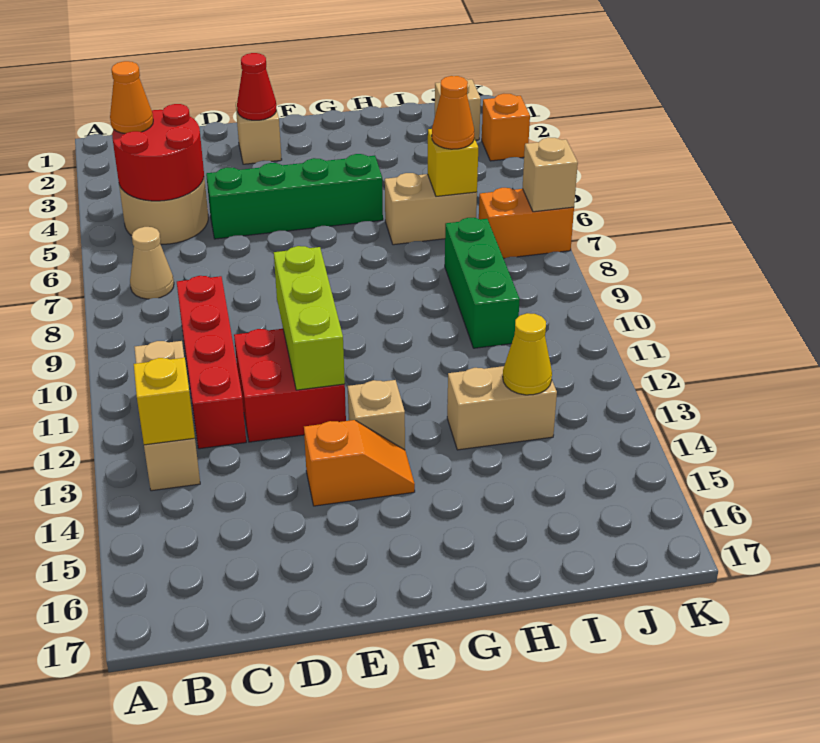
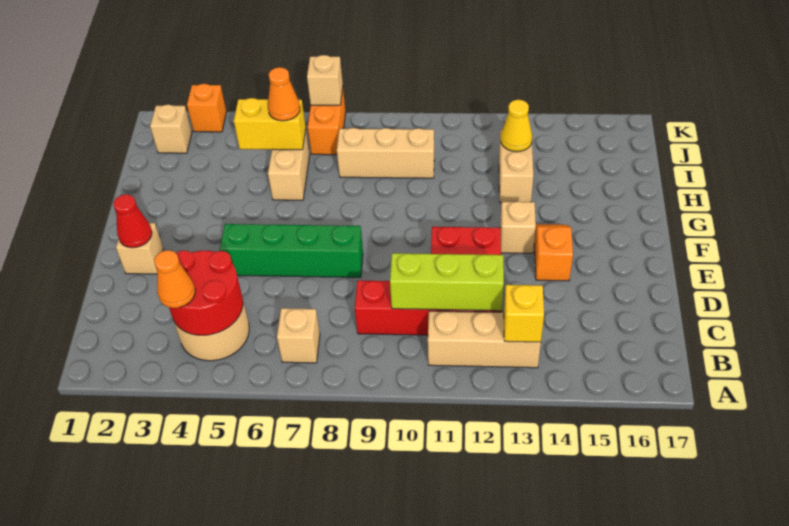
tan 1x1 cone [130,227,174,299] -> tan 1x1 brick [277,308,320,363]
green 1x4 brick [206,154,383,239] -> green 1x4 brick turned to [220,224,363,277]
lime 1x3 brick [274,246,345,390] -> lime 1x3 brick moved to [390,253,504,311]
yellow 1x1 brick [428,129,478,196] -> yellow 1x2 brick [234,98,306,150]
green 1x3 brick [445,218,520,348] -> tan 1x3 brick [337,128,434,178]

